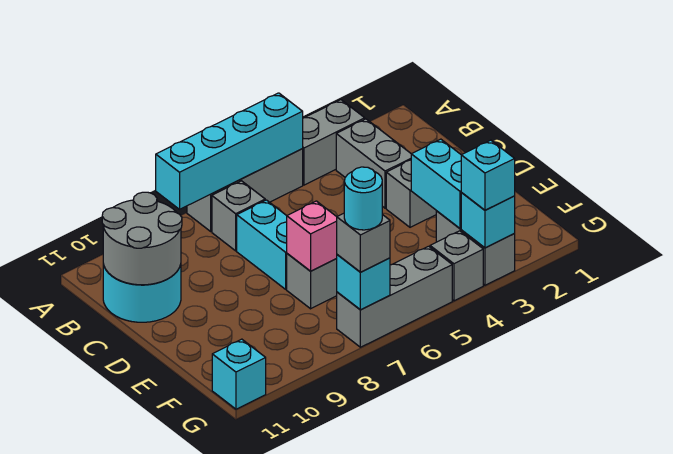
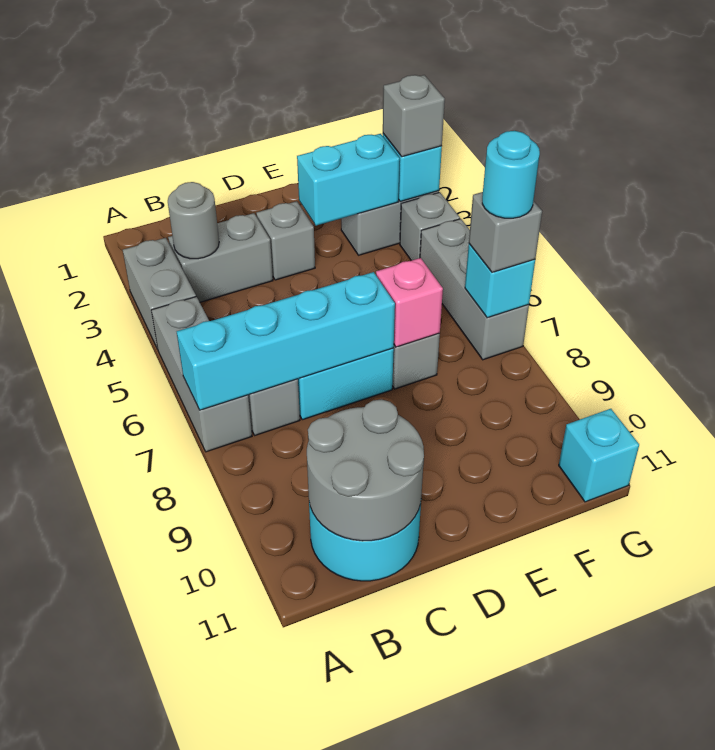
cyan 1x4 brick [156,93,303,209] -> cyan 1x4 brick turned to [177,272,395,410]
none -> grey 1x1 round brick [168,182,219,259]
cyan 1x1 brick [461,140,515,210] -> grey 1x1 brick [383,75,445,157]

